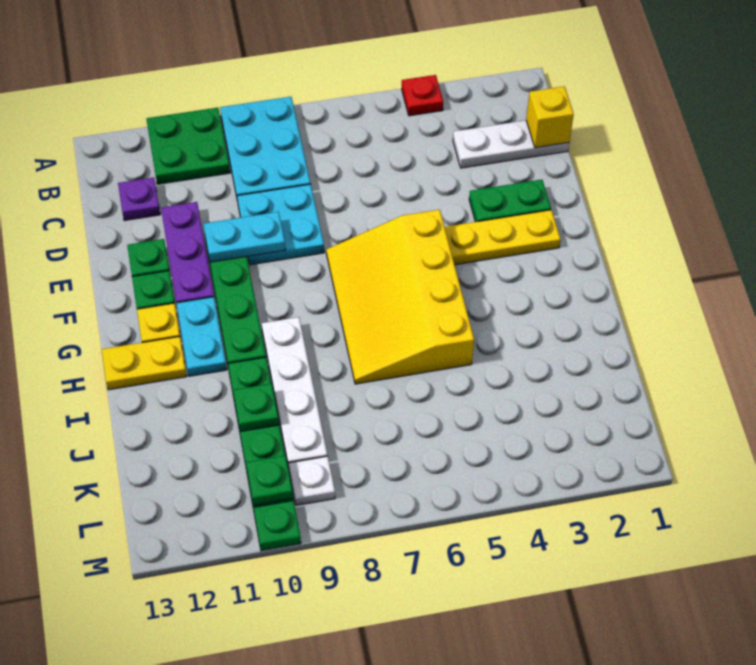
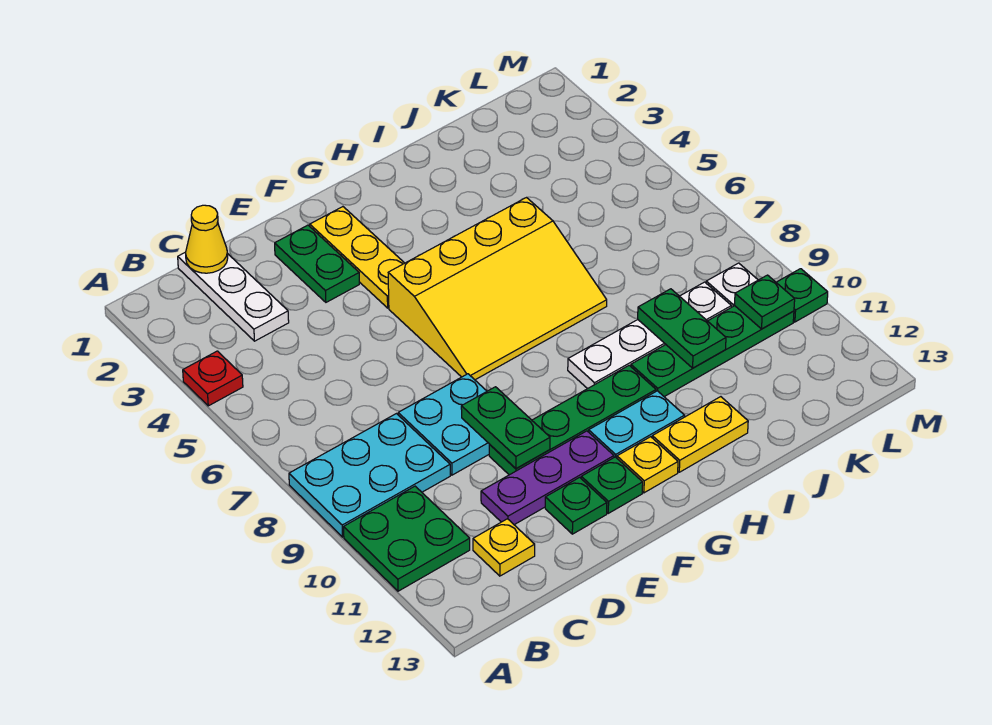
yellow 1x1 brick [526,86,574,148] -> yellow 1x1 cone [186,205,228,273]
purple 1x1 plate [118,177,160,221] -> yellow 1x1 plate [473,519,535,576]
cyan 1x2 plate [204,212,285,262] -> green 1x2 plate [461,387,550,469]
yellow 1x2 plate [102,337,187,390] -> yellow 1x2 plate turned to [652,397,748,472]
green 1x1 plate [233,384,279,432] -> green 1x2 plate [638,289,726,368]

